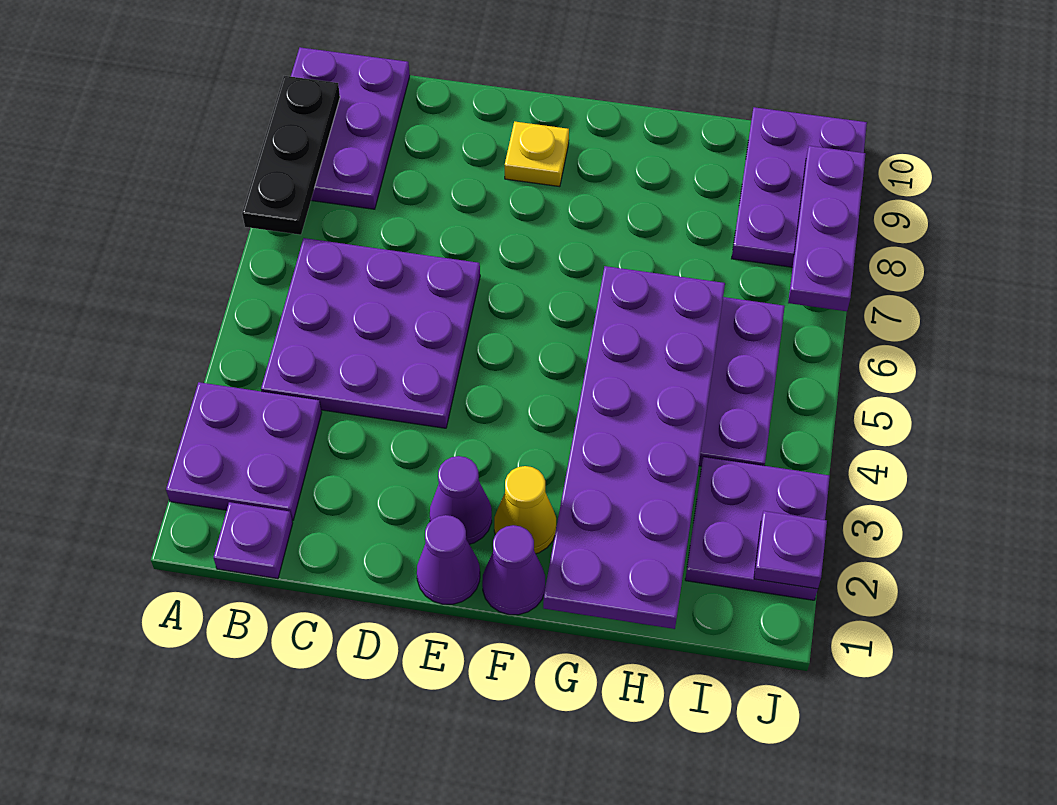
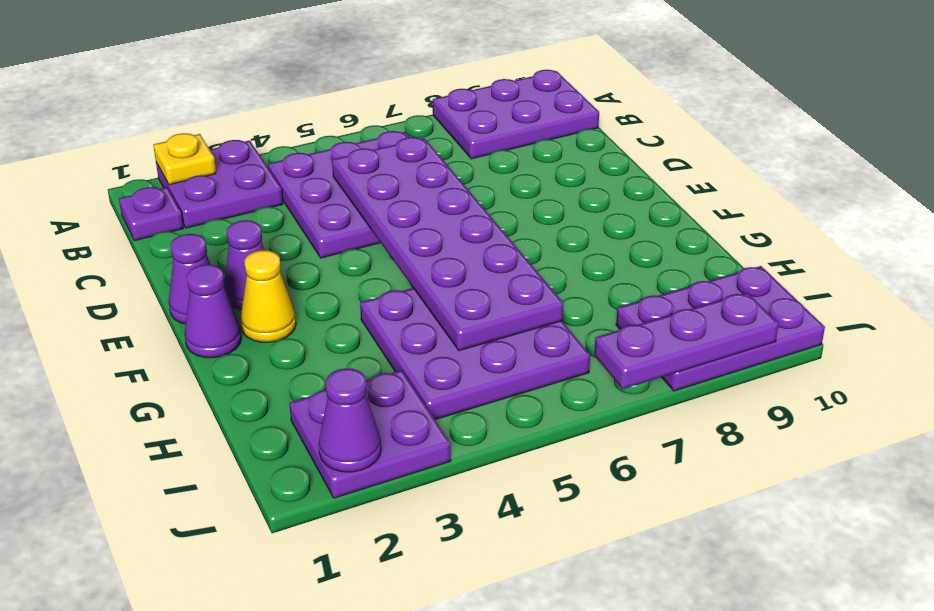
black 1x3 plate [242,76,340,235] -> none
yellow 1x1 plate [505,122,569,187] -> yellow 1x1 plate moved to [153,133,216,185]
purple 2x6 plate [543,266,725,629] -> purple 2x6 plate turned to [332,137,563,351]
purple 1x1 plate [754,511,827,589] -> purple 1x1 cone [319,368,381,472]

